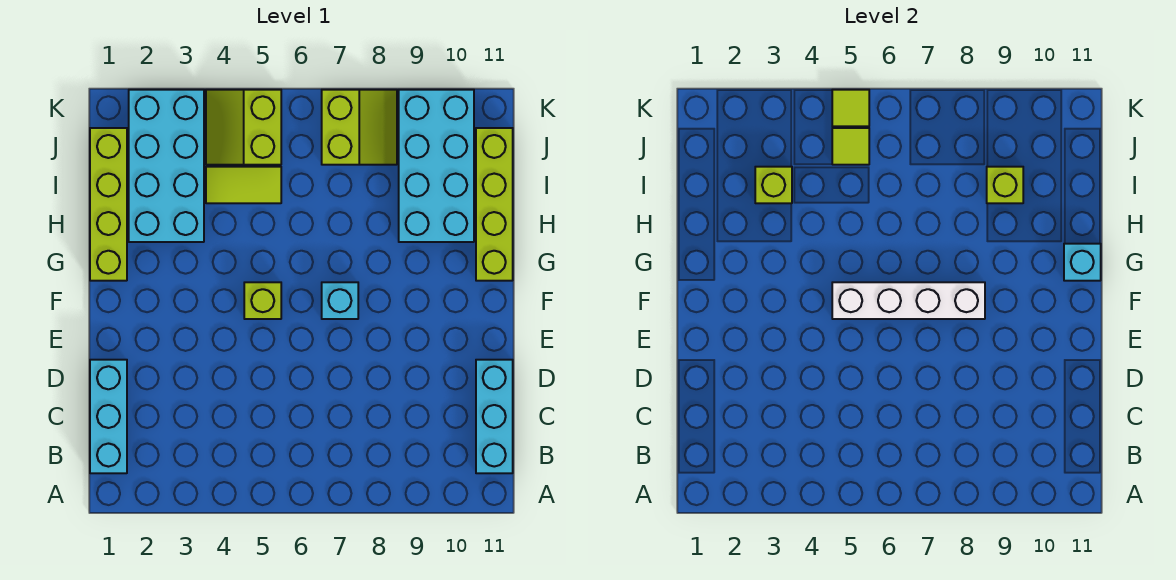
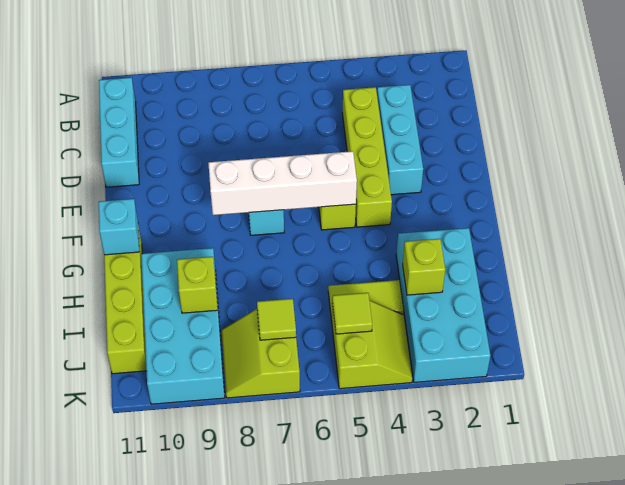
cyan 1x3 brick [90,360,127,473] -> cyan 1x3 brick moved to [377,85,423,195]
lime 1x4 brick [90,128,127,281] -> lime 1x4 brick moved to [342,87,392,227]
lime 1x1 tile [832,90,869,126] -> lime 1x1 tile moved to [257,299,296,340]

